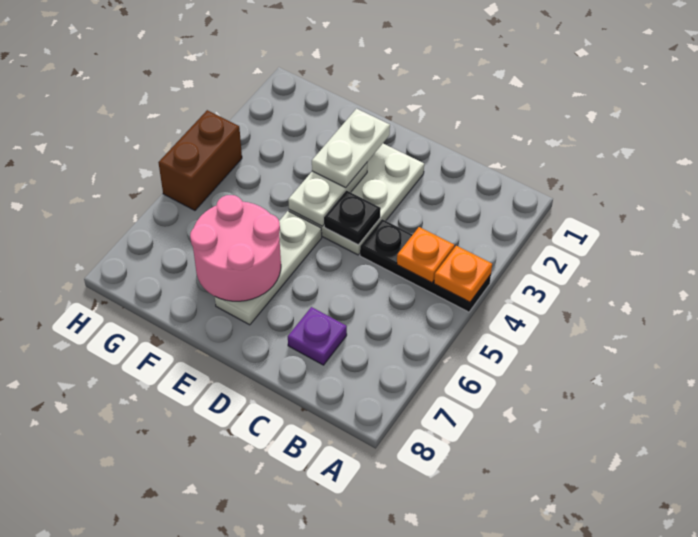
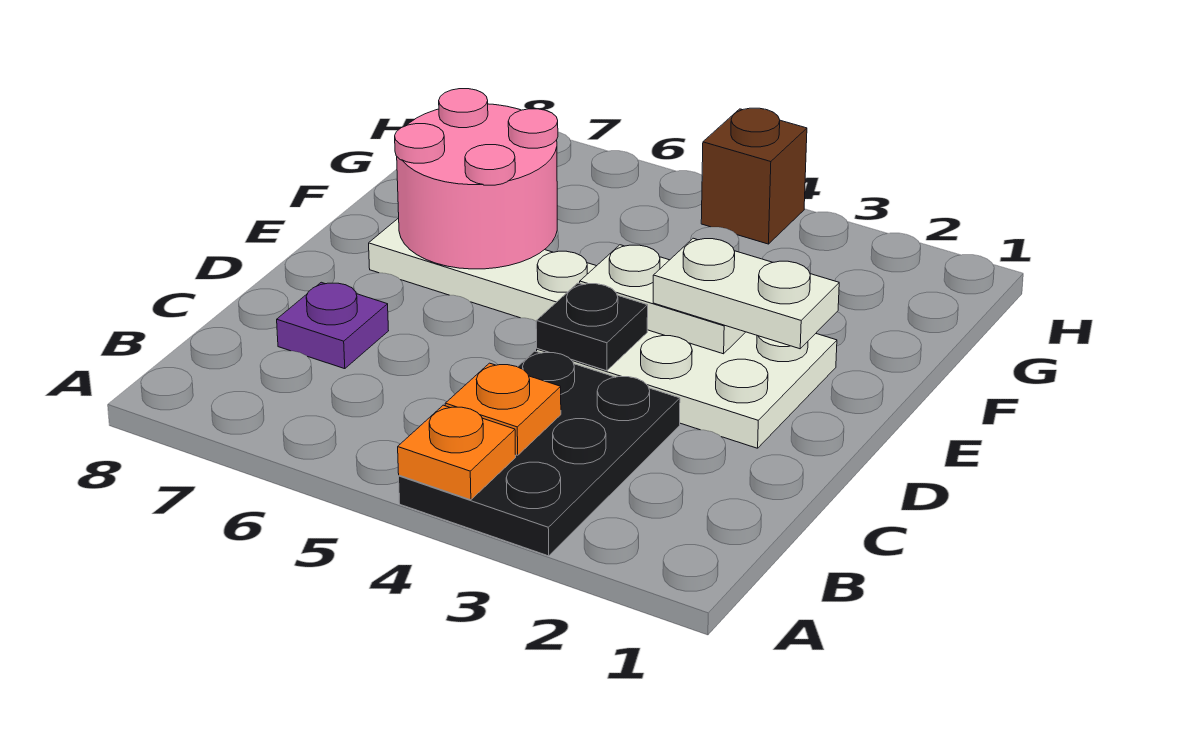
black 1x3 plate [360,219,491,312] -> black 2x3 plate [399,351,680,556]
brown 1x2 brick [158,110,242,210] -> brown 1x1 brick [701,108,807,244]

